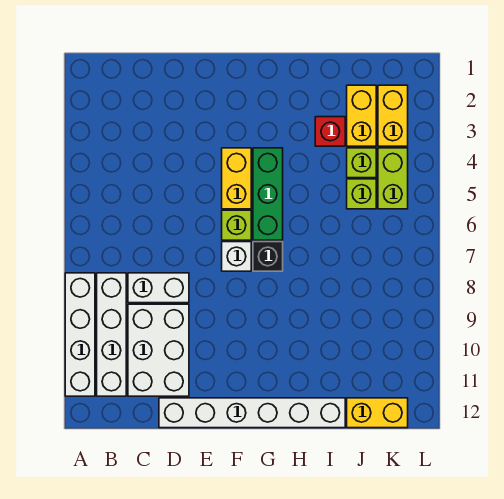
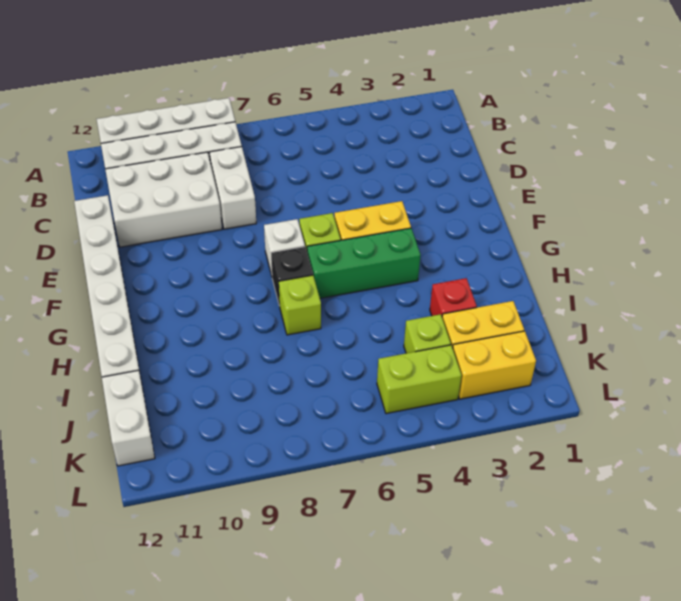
lime 1x1 brick [347,179,376,209] -> lime 1x1 brick moved to [279,275,321,335]
yellow 1x2 brick [347,398,408,428] -> white 1x2 brick [102,370,155,466]

